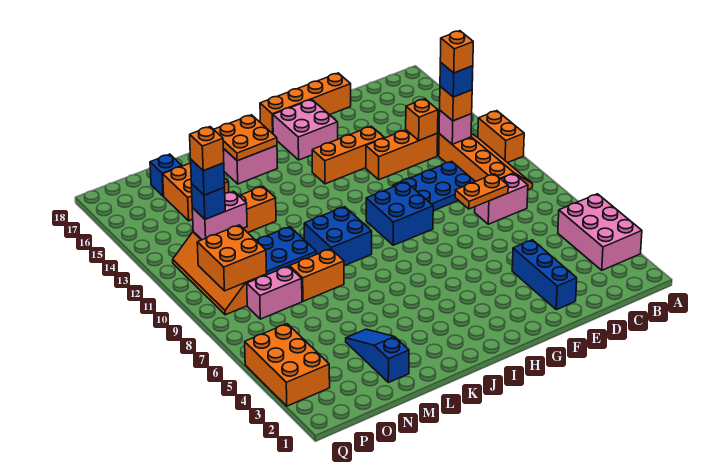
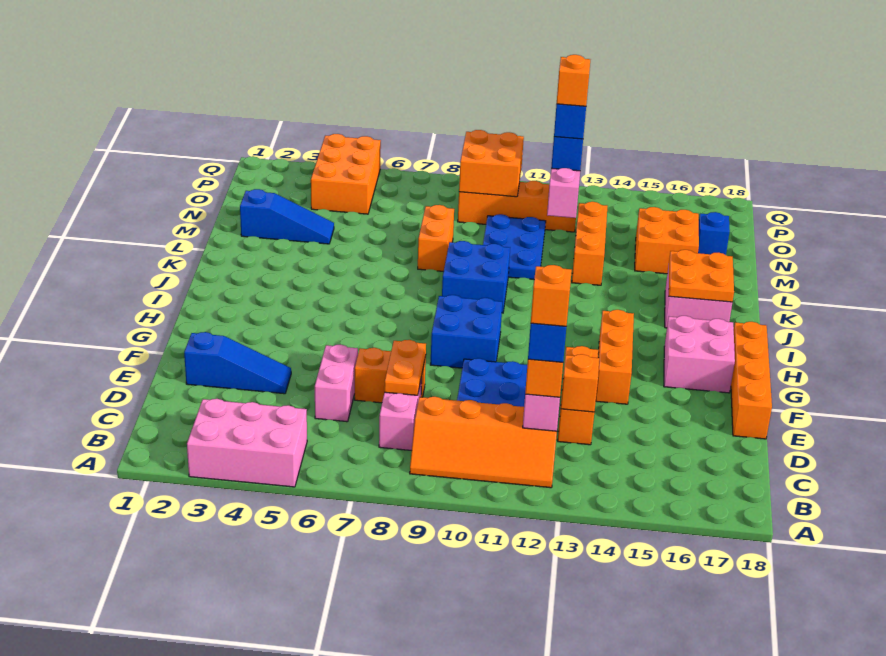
orange 1x2 brick [478,111,524,163] -> orange 1x2 brick moved to [355,348,426,403]
blue 1x3 brick [512,240,577,310] -> blue 1x3 slope [184,332,291,394]
pink 1x2 brick [247,266,302,319] -> pink 1x2 brick moved to [315,345,358,422]
orange 2x3 brick [245,324,330,406] -> orange 2x3 brick turned to [311,134,381,214]

